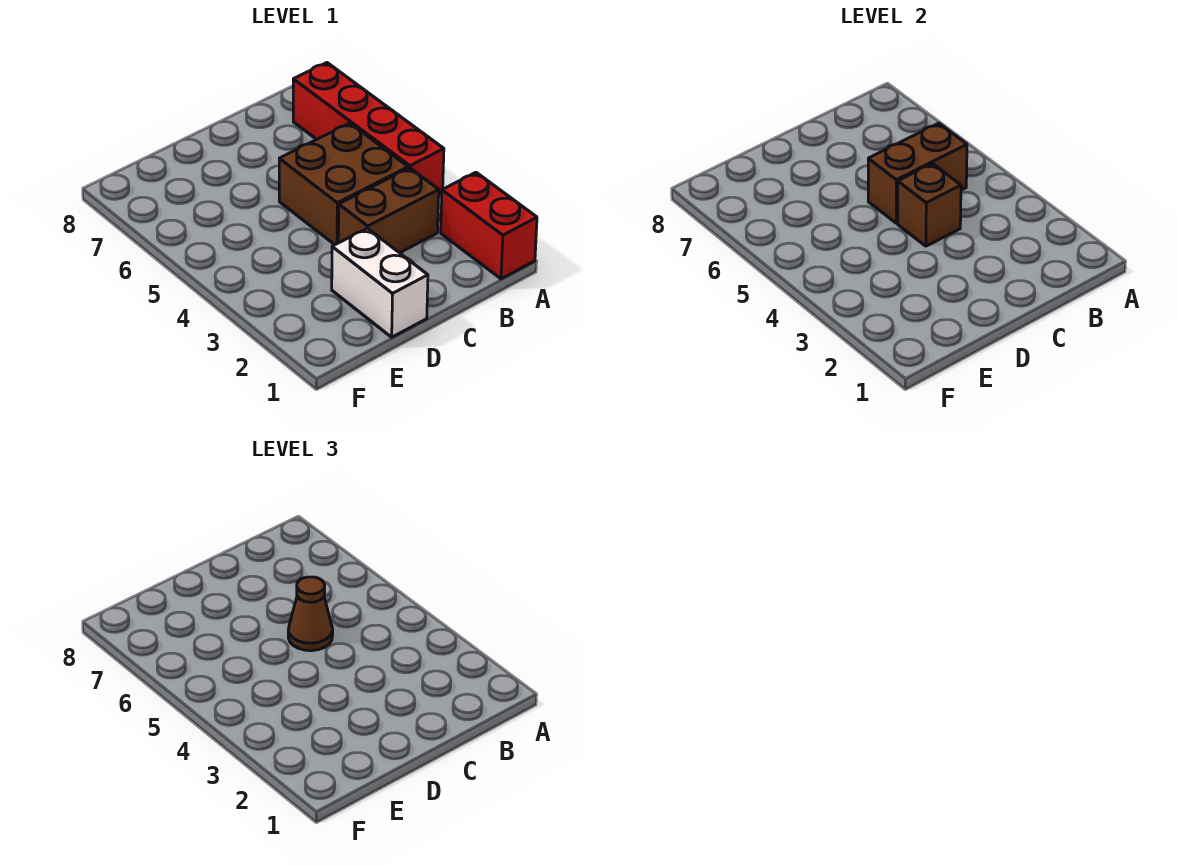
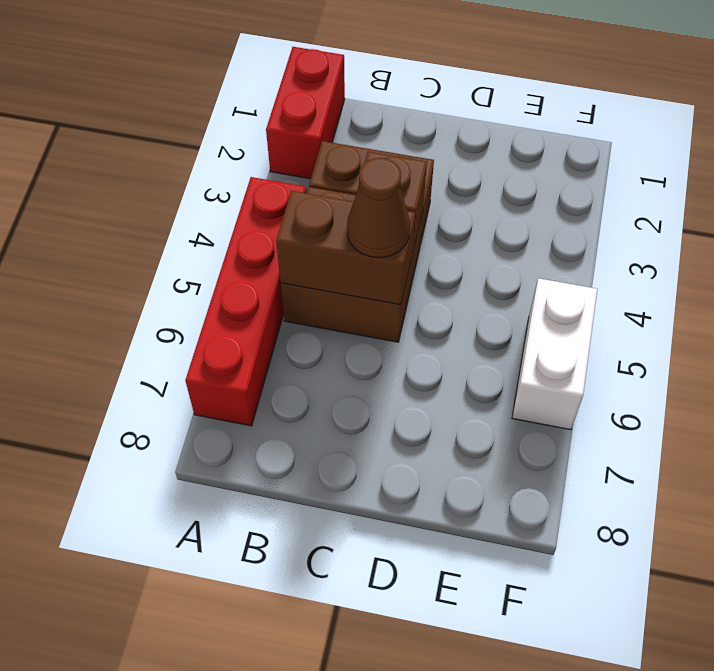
white 1x2 brick [332,228,428,337] -> white 1x2 brick moved to [512,278,597,430]

